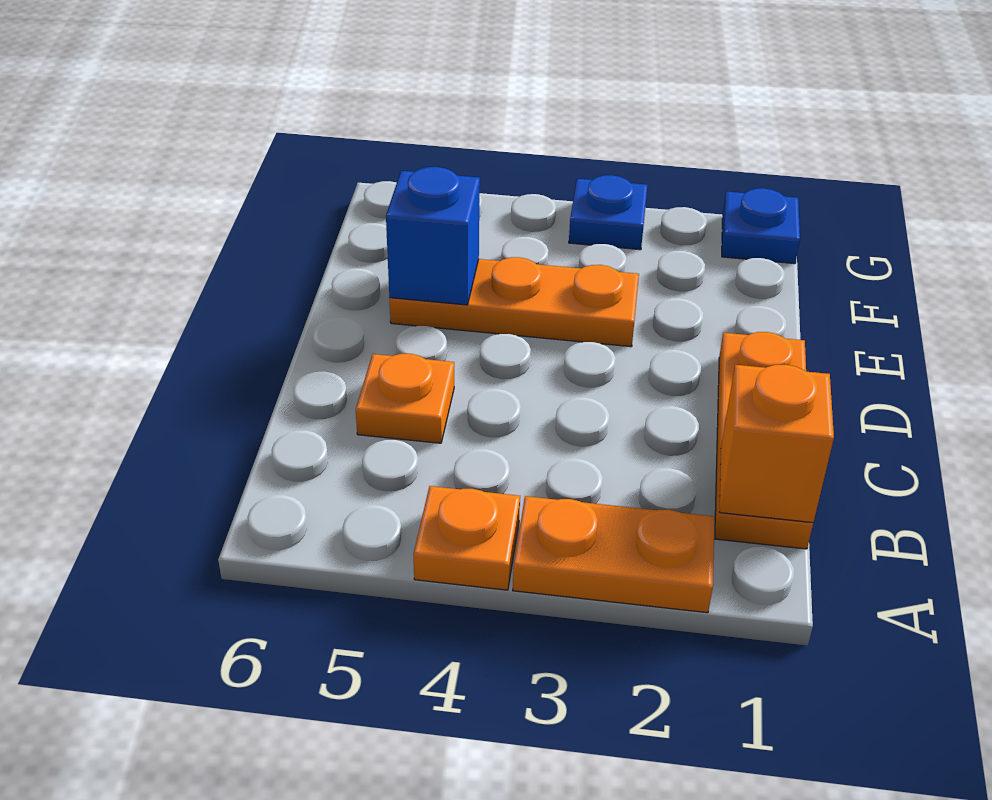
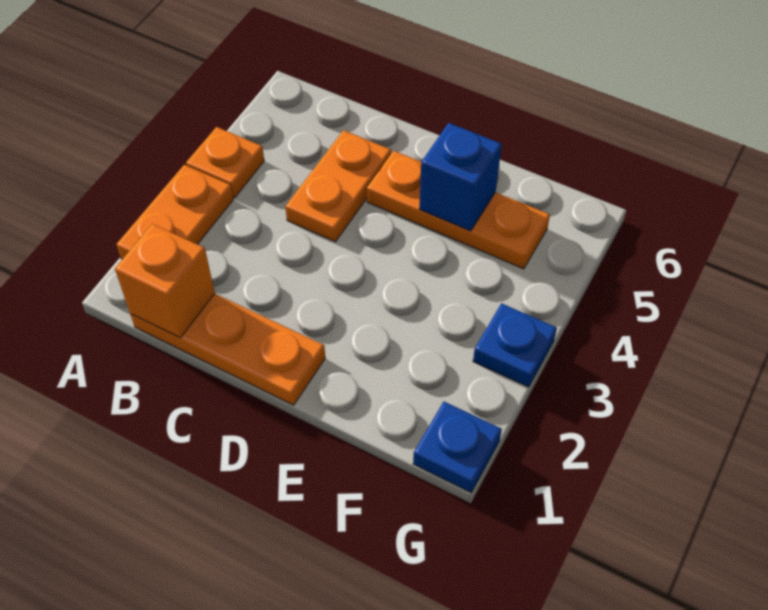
orange 1x1 plate [356,354,454,443] -> orange 1x2 plate [285,130,391,242]
orange 1x3 plate [389,257,639,347] -> orange 1x3 plate turned to [367,151,550,269]

